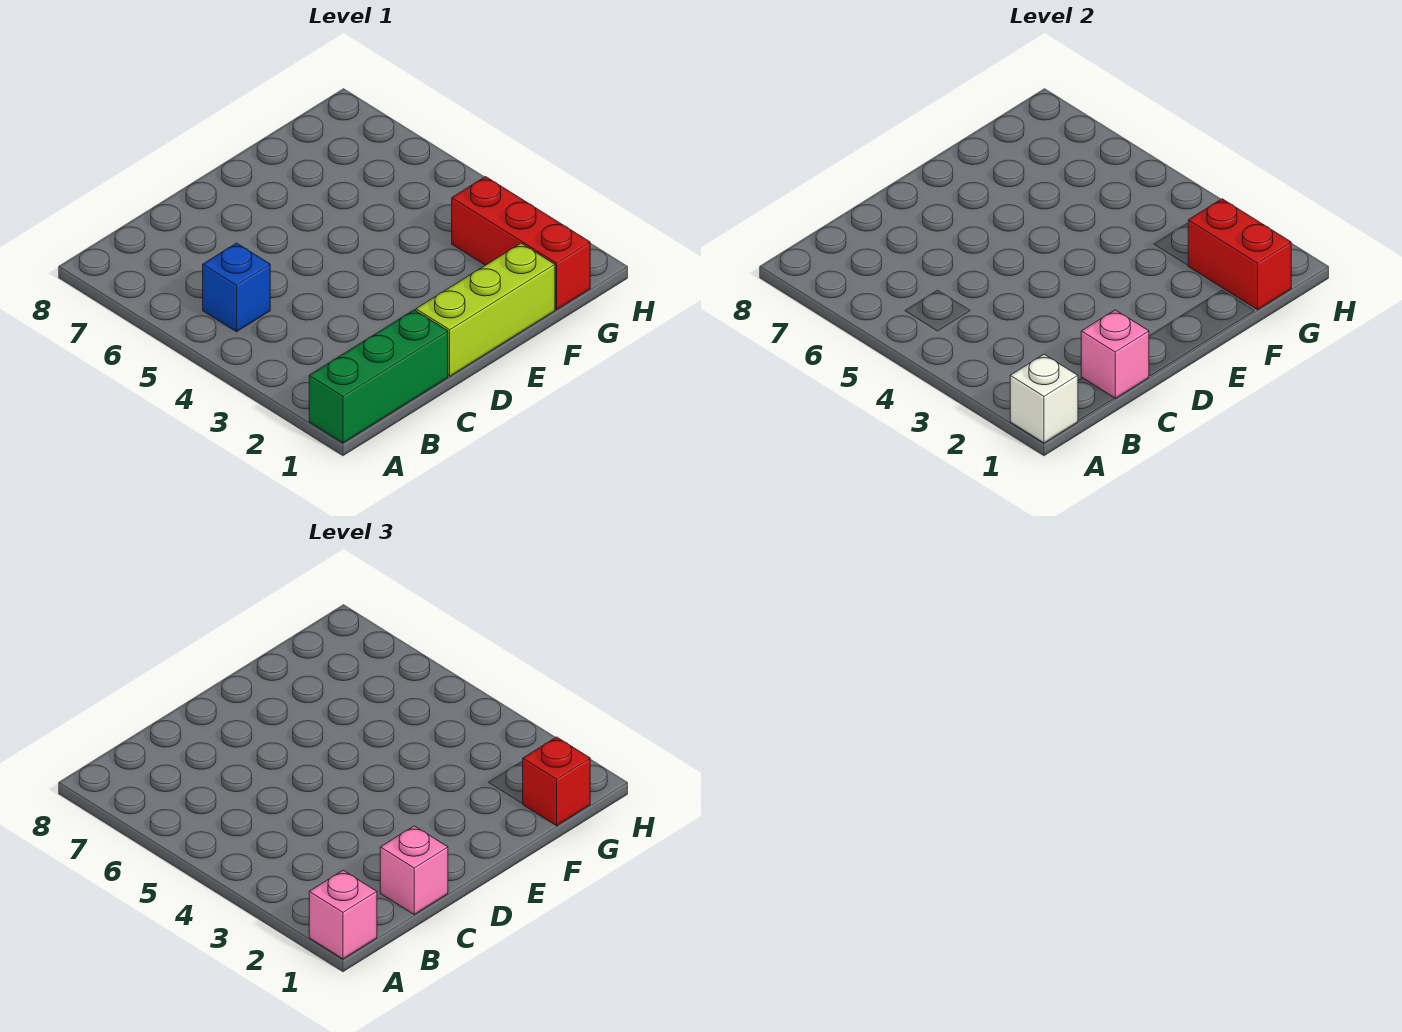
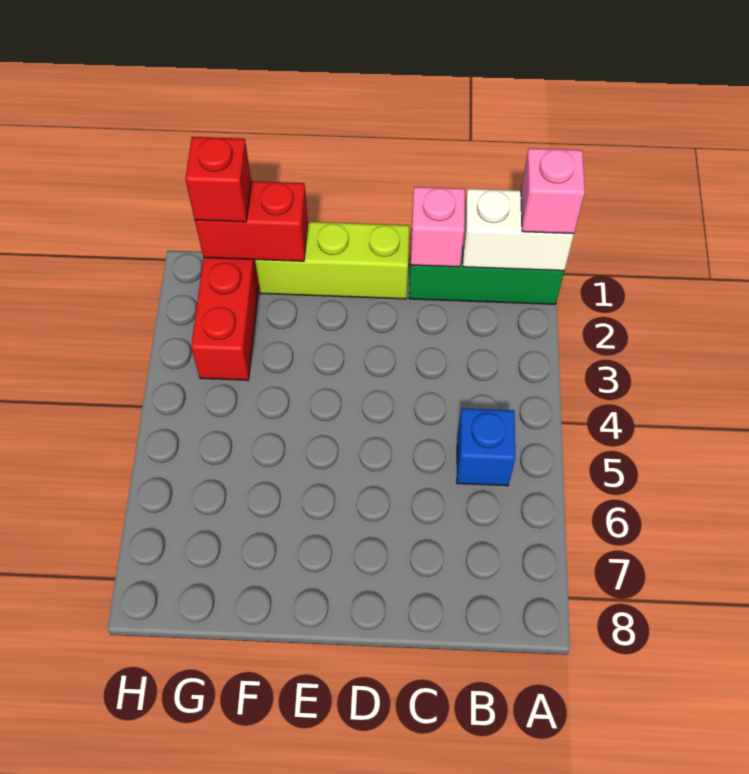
white 1x1 brick [1010,354,1078,443] -> white 1x2 brick [463,189,574,271]
pink 1x1 brick [380,826,448,914] -> none
red 1x2 brick [1188,199,1291,310] -> red 1x2 brick turned to [195,181,308,261]

